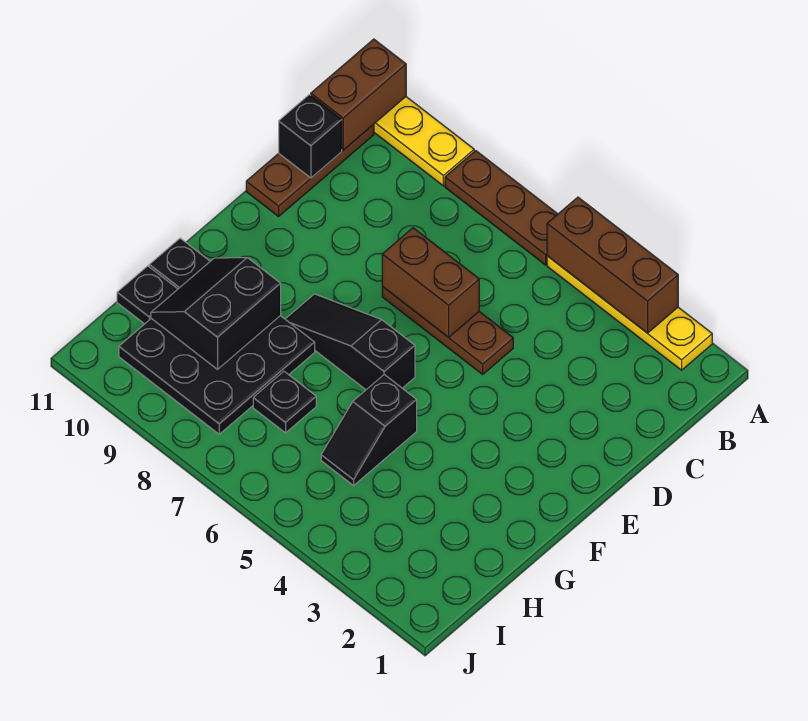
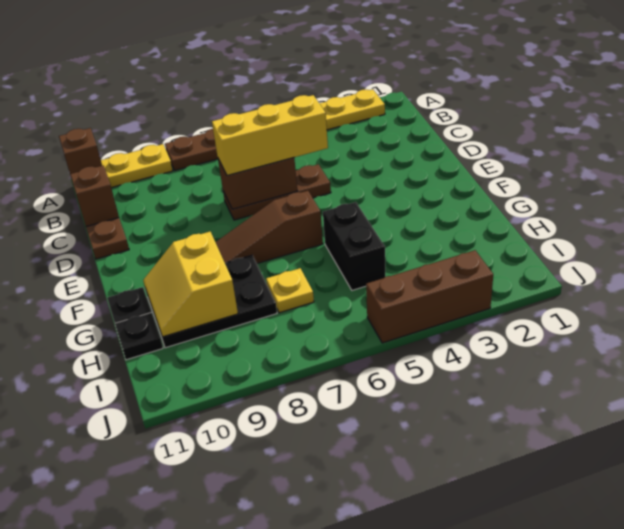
brown 1x3 brick [547,197,678,333] -> brown 1x3 brick moved to [366,250,493,343]
brown 1x2 brick [311,39,406,150] -> brown 1x1 brick [59,128,102,174]
black 1x1 brick [279,95,342,178] -> brown 1x1 brick [70,165,119,227]
none -> yellow 1x3 brick [212,95,328,175]
black 1x3 slope [285,294,415,390] -> brown 1x3 slope [216,191,323,263]
black 1x2 slope [321,375,417,485] -> black 1x2 brick [323,202,385,290]
black 3x3 plate [119,316,315,434] -> black 2x3 plate [146,255,277,348]
black 2x2 slope [151,258,281,369] -> yellow 2x2 slope [143,231,238,337]
black 1x1 plate [253,371,316,433] -> yellow 1x1 plate [266,268,314,313]

